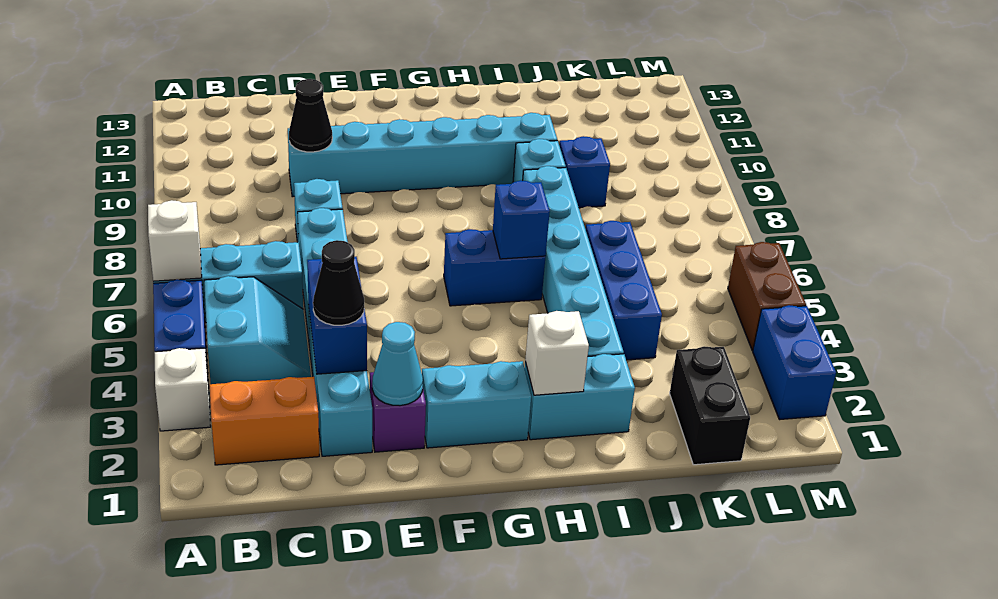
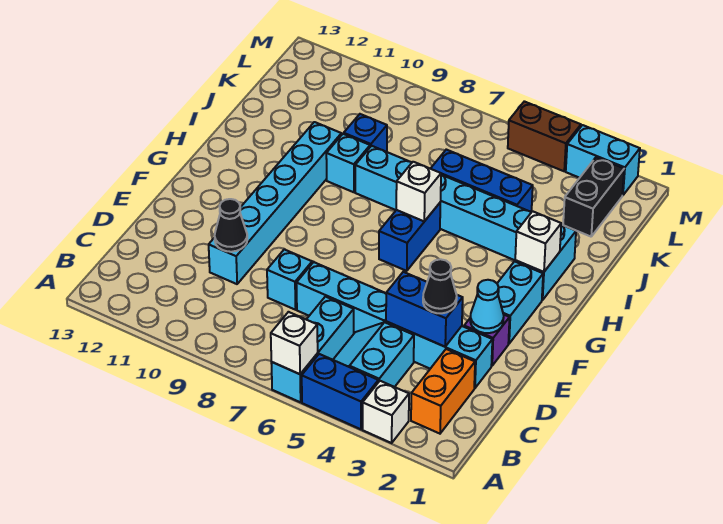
cyan 2x2 slope [204,276,311,384] -> cyan 2x2 slope turned to [333,322,414,387]
blue 1x1 brick [493,180,550,259] -> white 1x1 brick [396,162,441,221]
black 1x2 brick [670,346,750,465] -> black 1x2 brick turned to [563,157,624,237]
blue 1x2 brick [753,305,836,420] -> cyan 1x2 brick [566,125,640,195]

